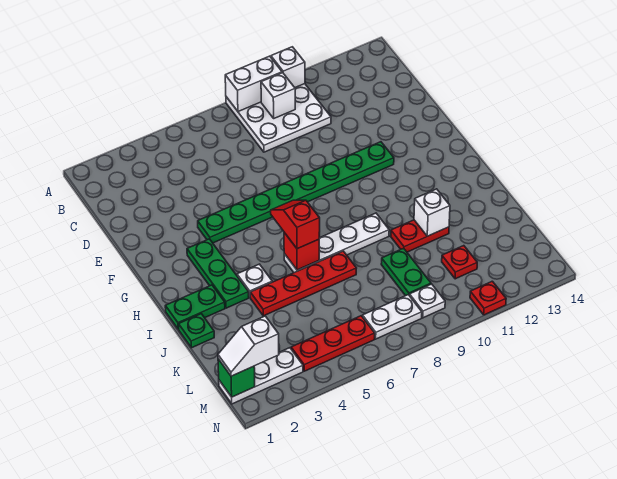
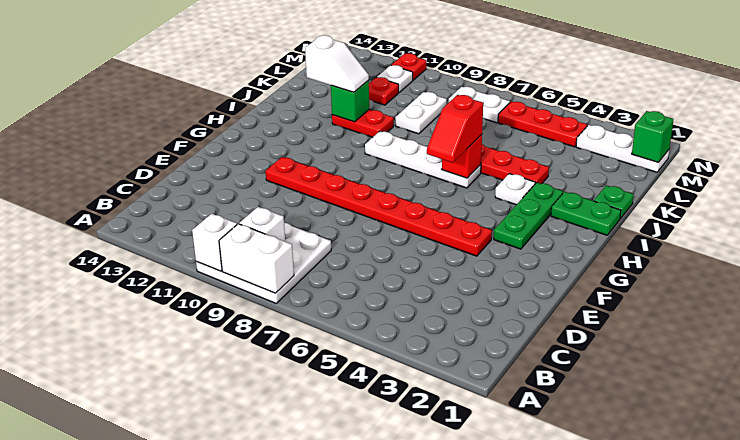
green 1x8 plate [198,142,394,243] -> red 1x8 plate [265,157,492,256]
white 1x1 brick [414,189,450,236] -> green 1x1 brick [331,80,369,122]
green 1x2 plate [381,248,431,296] -> white 1x2 plate [395,92,447,134]
white 1x2 slope [218,316,279,376] -> white 1x2 slope moved to [305,35,369,92]
white 1x1 plate [410,284,445,318] -> white 1x1 plate moved to [377,65,413,92]

